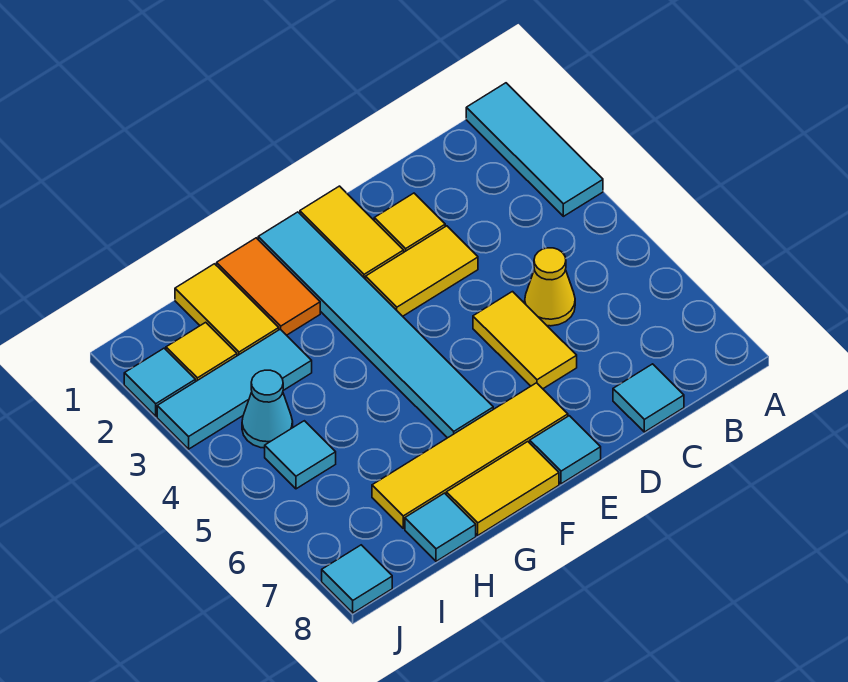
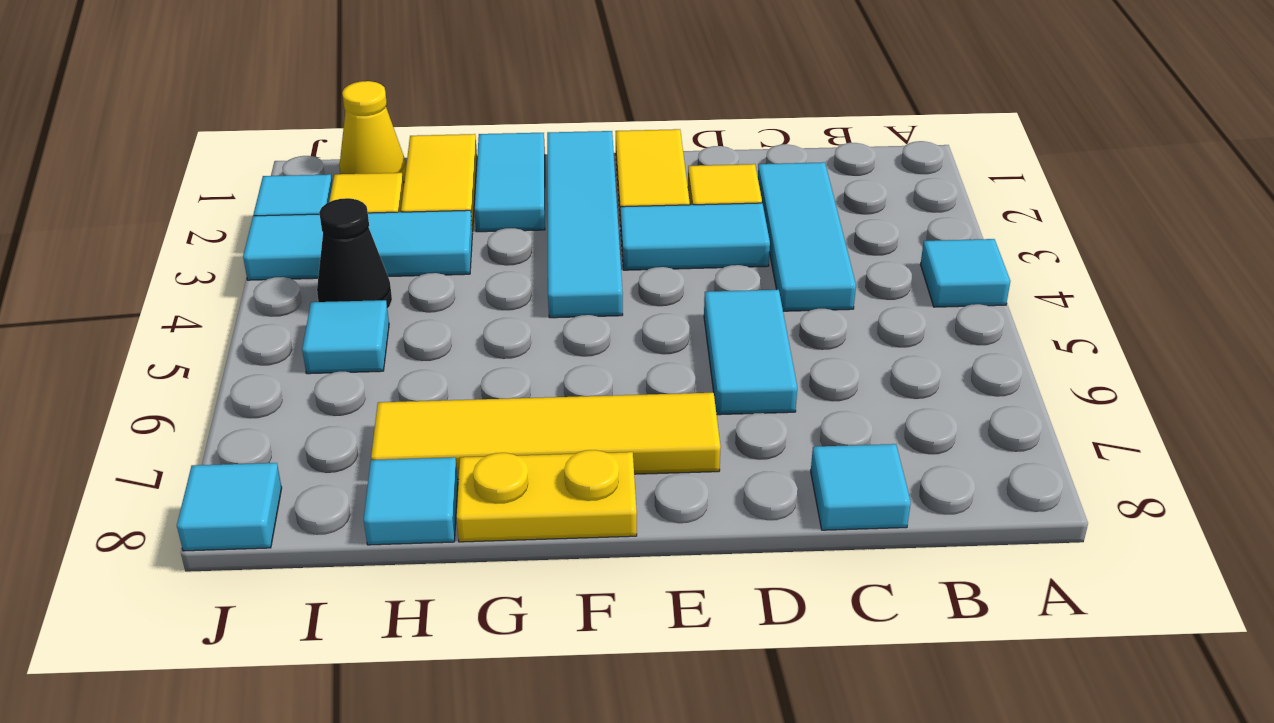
cyan 1x3 tile [466,83,603,216] -> cyan 1x3 tile moved to [758,162,856,311]
yellow 1x1 cone [525,248,575,326] -> yellow 1x1 cone moved to [339,81,406,183]
yellow 1x2 tile [366,226,478,316] -> cyan 1x2 tile [621,203,770,270]
yellow 1x2 tile [473,292,577,389] -> cyan 1x2 tile [704,290,797,415]
cyan 1x1 tile [530,416,601,484] -> cyan 1x1 tile moved to [921,239,1010,307]
cyan 1x6 tile [258,212,493,438] -> cyan 1x4 tile [547,131,623,318]
yellow 1x2 tile [446,442,559,535] -> yellow 1x2 plate [456,450,637,542]
orange 1x2 tile [217,238,320,335] -> cyan 1x2 tile [474,133,545,232]
cyan 1x1 cone [242,370,293,448] -> black 1x1 cone [317,198,392,309]

